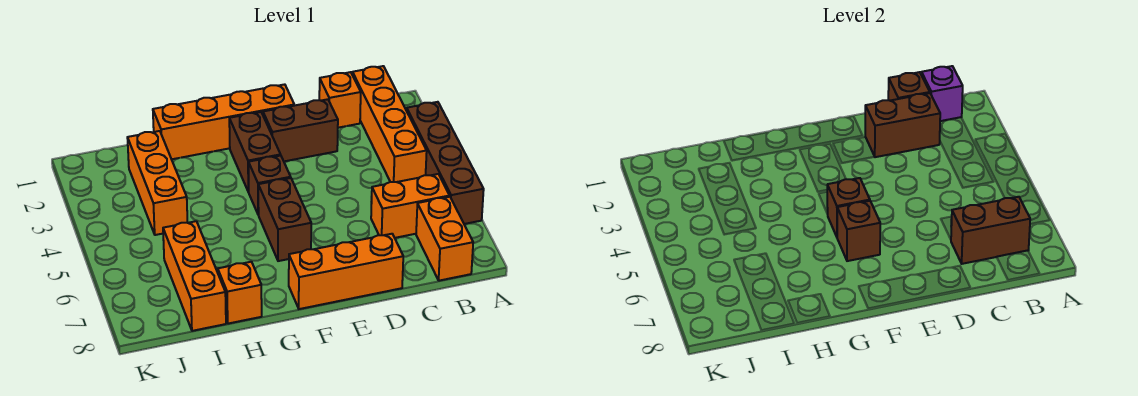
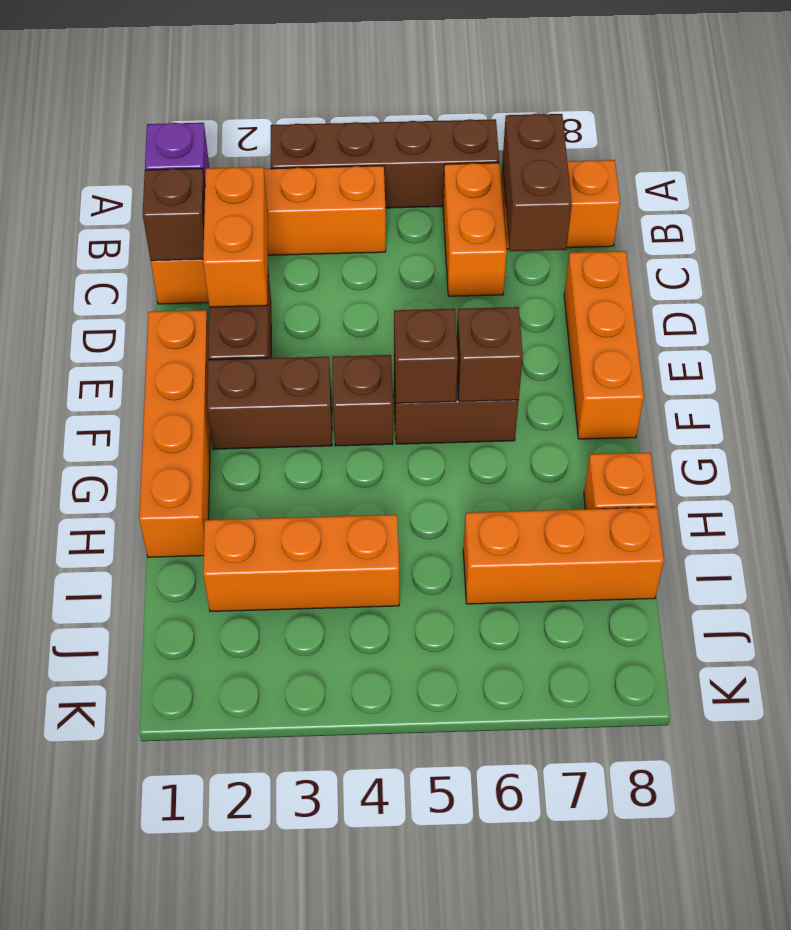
brown 1x2 brick [865,93,940,157] -> orange 1x2 brick [203,167,268,307]

